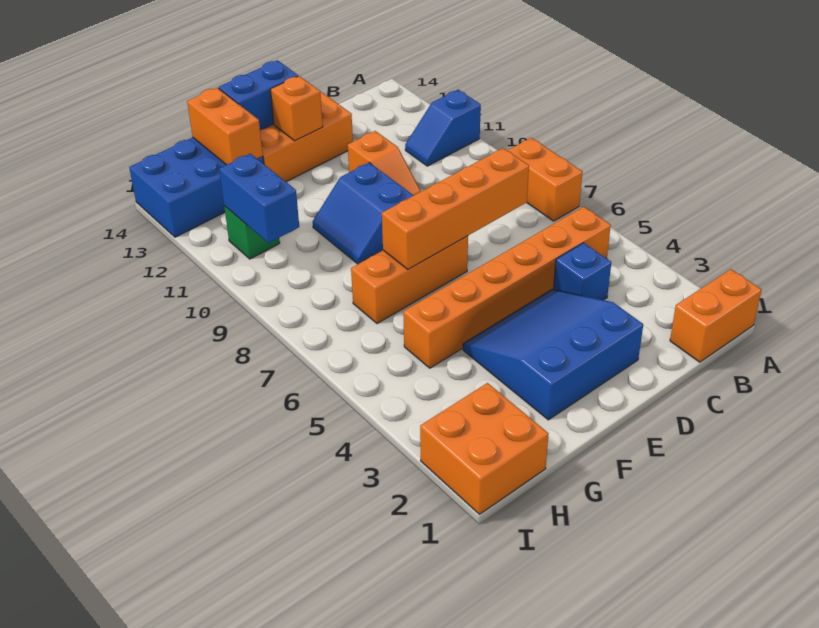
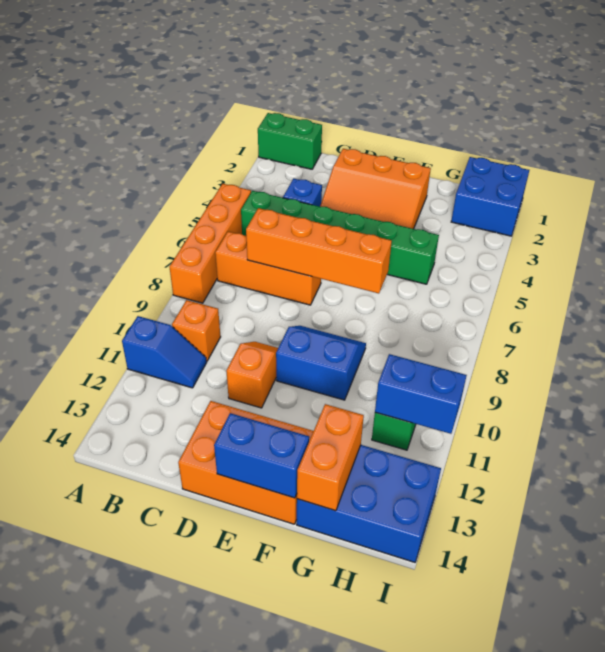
orange 1x2 brick [670,269,761,362] -> green 1x2 brick [258,113,322,169]
orange 1x2 brick [507,138,582,221] -> orange 1x4 brick [170,184,251,303]
orange 1x6 brick [403,207,611,368] -> green 1x6 brick [241,191,439,284]
blue 3x3 slope [463,289,643,420] -> orange 3x3 slope [320,149,431,229]
orange 1x3 brick [351,236,468,324] -> orange 1x3 brick moved to [215,232,321,305]
blue 2x2 slope [313,162,414,264] -> blue 2x2 slope turned to [276,326,366,400]
orange 1x1 brick [270,76,323,141] -> orange 1x1 brick moved to [172,300,221,361]
orange 2x2 brick [420,383,549,514] -> blue 2x2 brick [451,157,529,236]
blue 1x2 brick [219,154,299,243] -> blue 1x2 brick turned to [375,354,467,434]

